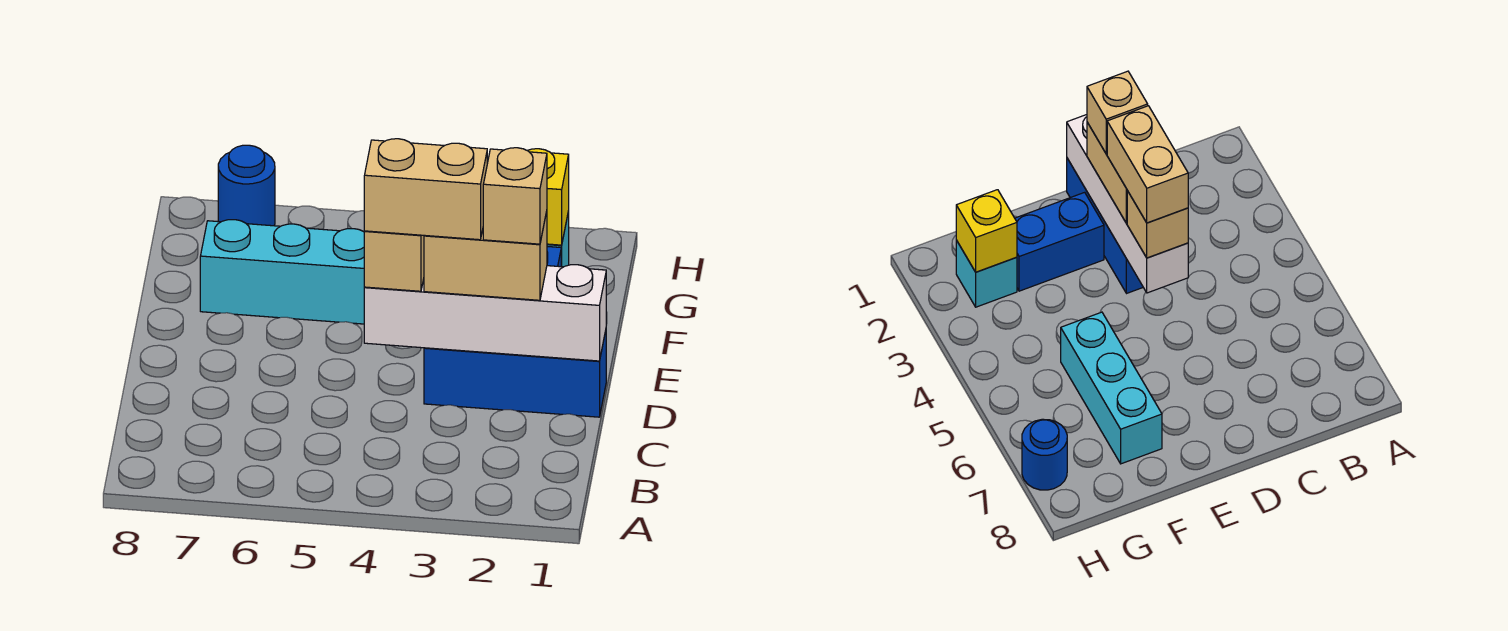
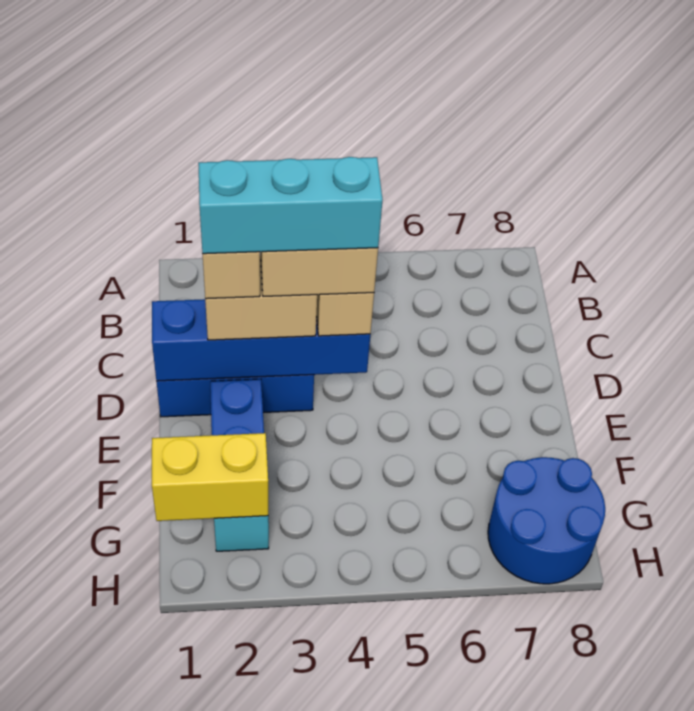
white 1x4 brick [364,265,606,361] -> blue 1x4 brick [152,299,370,381]
cyan 1x3 brick [200,220,365,324] -> cyan 1x3 brick moved to [198,157,383,254]
yellow 1x1 brick [527,149,569,245] -> yellow 1x2 brick [152,433,268,521]
blue 1x1 round brick [218,145,275,226] -> blue 2x2 round brick [488,457,605,584]

